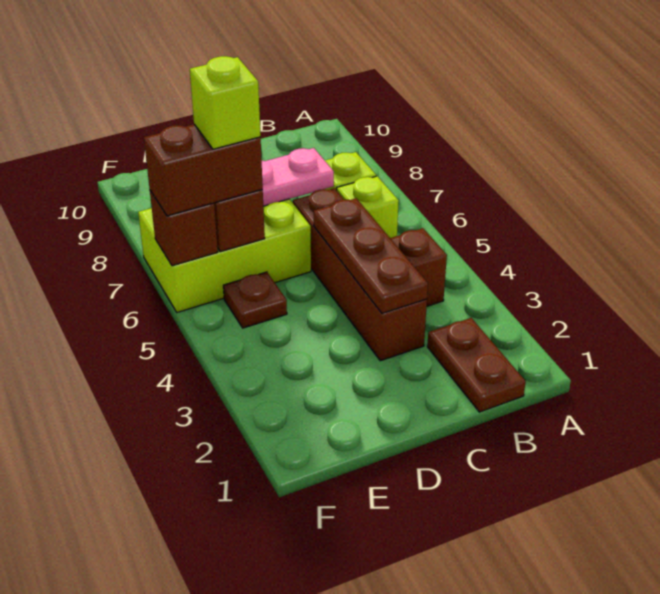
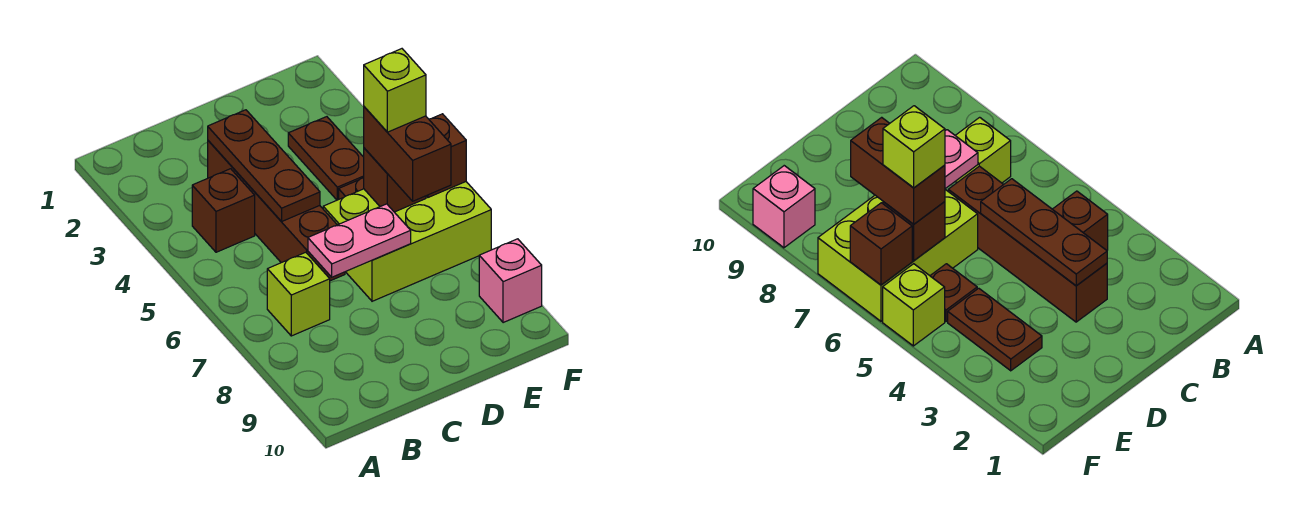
brown 1x2 plate [427,318,526,412] -> brown 1x2 plate moved to [288,117,364,200]
lime 1x1 brick [337,176,399,238] -> lime 1x1 brick moved to [883,264,945,346]
brown 1x2 brick [144,124,263,216] -> brown 1x2 brick turned to [364,107,451,201]
none -> pink 1x1 brick [479,239,542,323]

